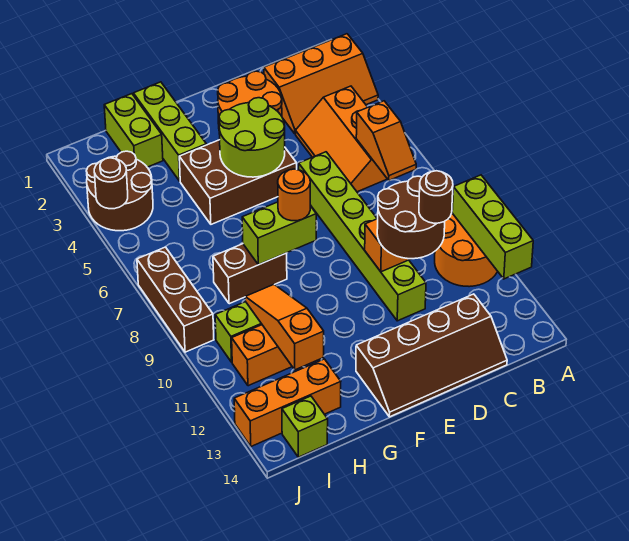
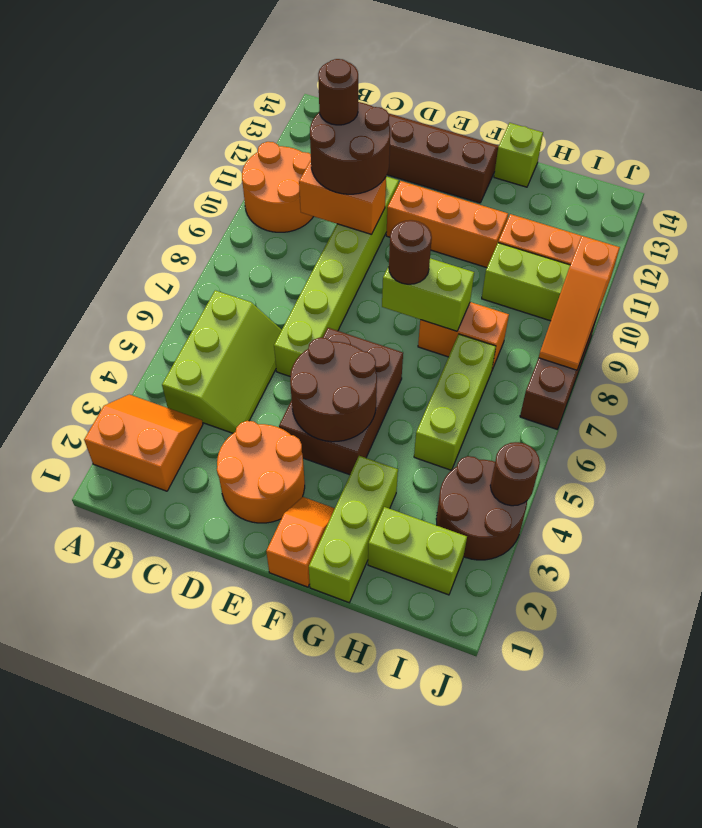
orange 2x3 slope [264,34,378,134] -> orange 2x2 slope [84,394,203,491]
lime 1x3 brick [452,175,533,279] -> lime 1x3 brick moved to [414,334,496,470]
orange 2x3 slope [296,86,387,192] -> lime 2x3 slope [162,290,282,433]
orange 1x2 slope [356,101,416,180] -> orange 1x2 slope moved to [266,497,335,587]
brown 2x3 brick [179,140,297,224] -> brown 2x3 brick turned to [279,328,403,475]
lime 2x2 round brick [219,98,285,177] -> brown 2x2 round brick [290,338,377,442]
orange 1x1 round brick [278,169,310,221] -> brown 1x1 round brick [389,220,432,284]
brown 1x2 brick [213,244,287,304] -> orange 1x2 brick [418,302,509,370]
lime 1x2 brick [104,94,163,167] -> lime 1x2 brick turned to [368,507,467,595]
orange 1x3 slope [245,285,324,370] -> orange 1x3 slope moved to [539,236,620,370]
orange 1x3 brick [234,359,341,446] -> orange 1x3 brick moved to [386,181,508,268]
lime 1x1 brick [282,396,328,457] -> lime 1x1 brick moved to [494,123,543,187]

